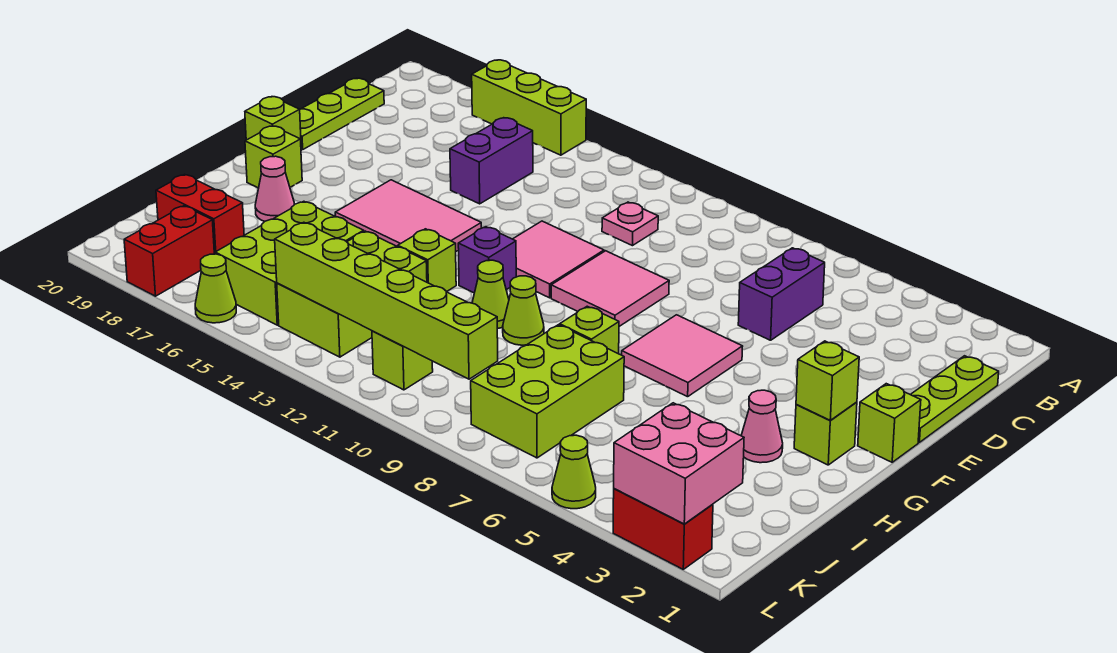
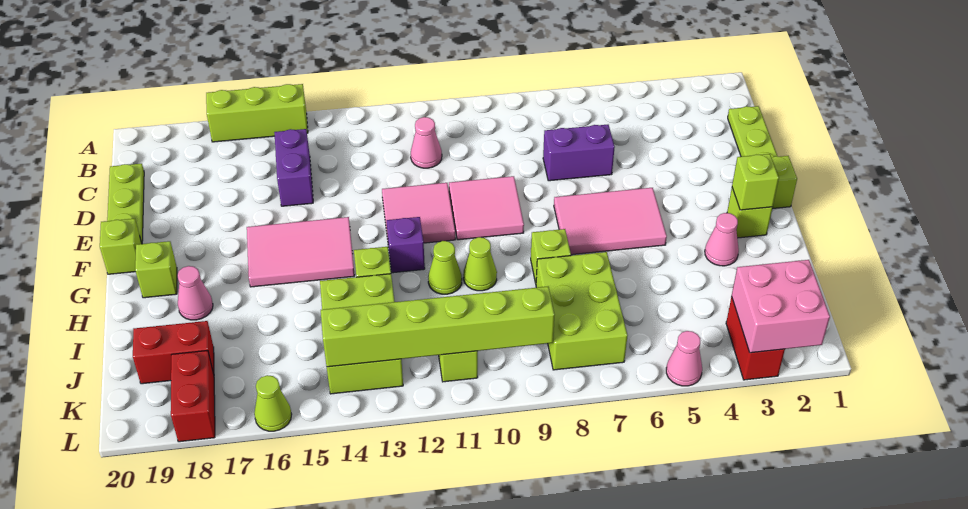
purple 1x2 brick [738,248,825,340] -> purple 1x2 brick turned to [543,125,615,181]
pink 1x1 plate [602,202,658,246] -> pink 1x1 cone [411,117,442,168]
pink 2x2 tile [622,315,743,397] -> pink 2x3 tile [554,188,667,255]
lime 2x3 brick [215,201,364,325] -> none
red 1x2 brick [613,489,713,569] -> red 1x2 brick turned to [726,296,785,380]
lime 1x1 cone [552,435,596,509] -> pink 1x1 cone [666,331,702,386]

